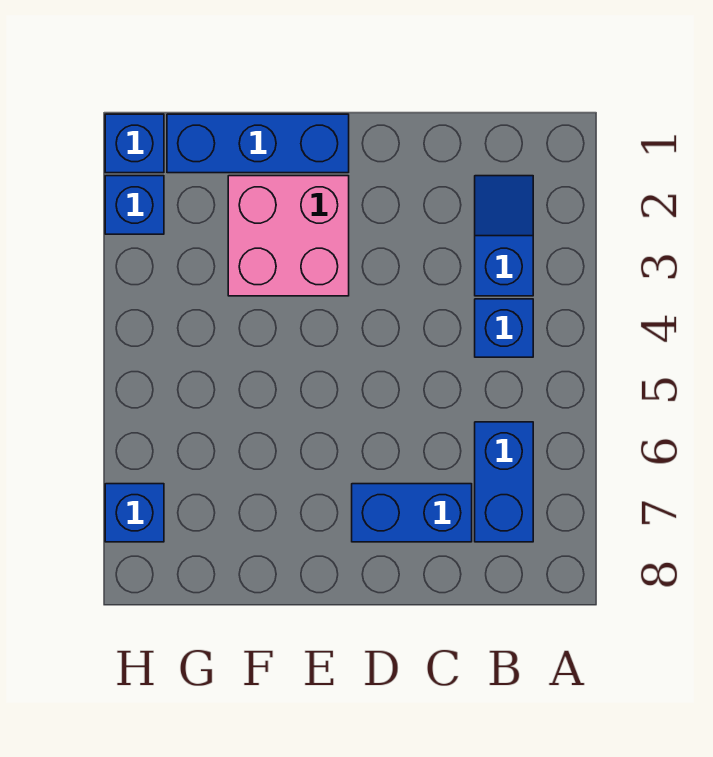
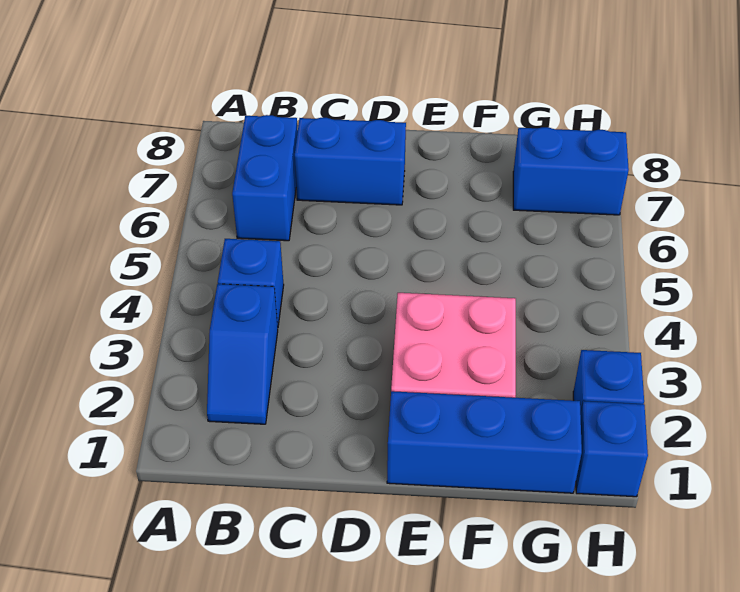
blue 1x1 brick [105,484,164,542] -> blue 1x2 brick [513,127,629,215]

